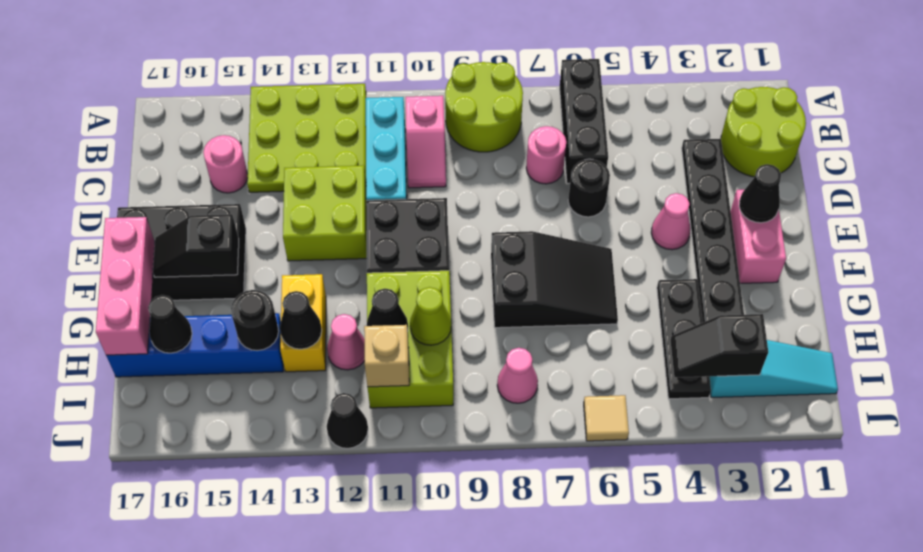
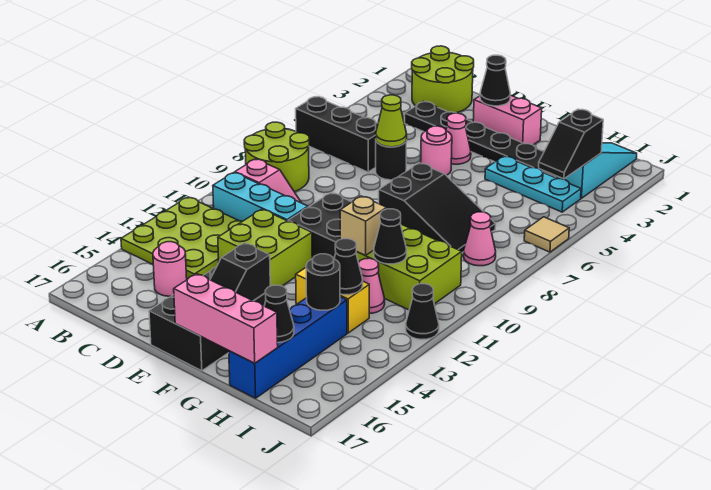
pink 1x1 round brick [526,126,566,184] -> pink 1x1 round brick moved to [421,126,452,175]
black 2x3 slope [491,231,618,328] -> black 2x3 slope turned to [379,163,496,253]
black 1x3 plate [657,279,711,399] -> cyan 1x3 plate [485,156,581,212]
lime 1x1 cone [410,287,451,345] -> lime 1x1 cone moved to [376,95,407,147]
tan 1x1 brick [364,325,409,387] -> tan 1x1 brick moved to [340,196,387,255]

